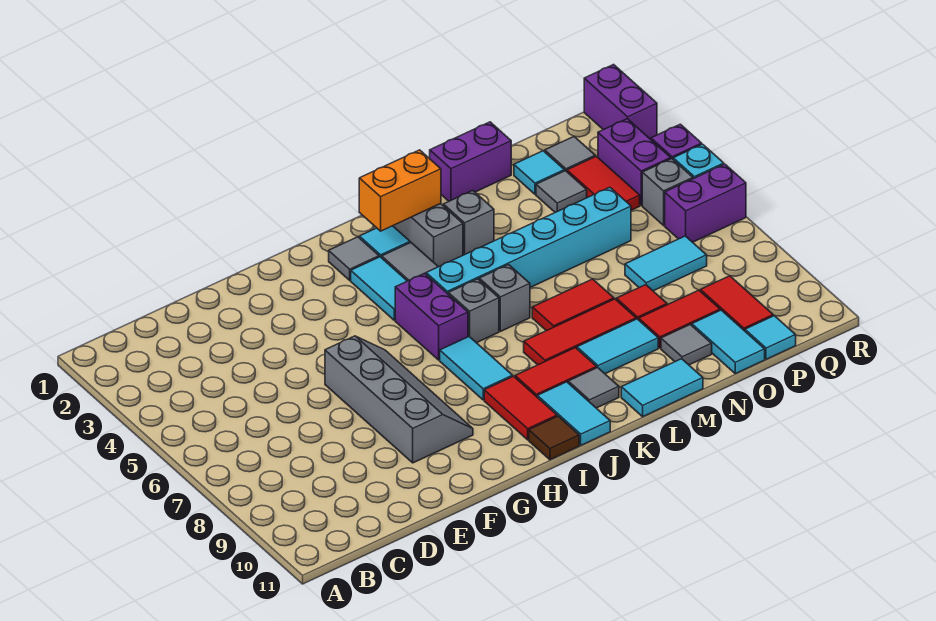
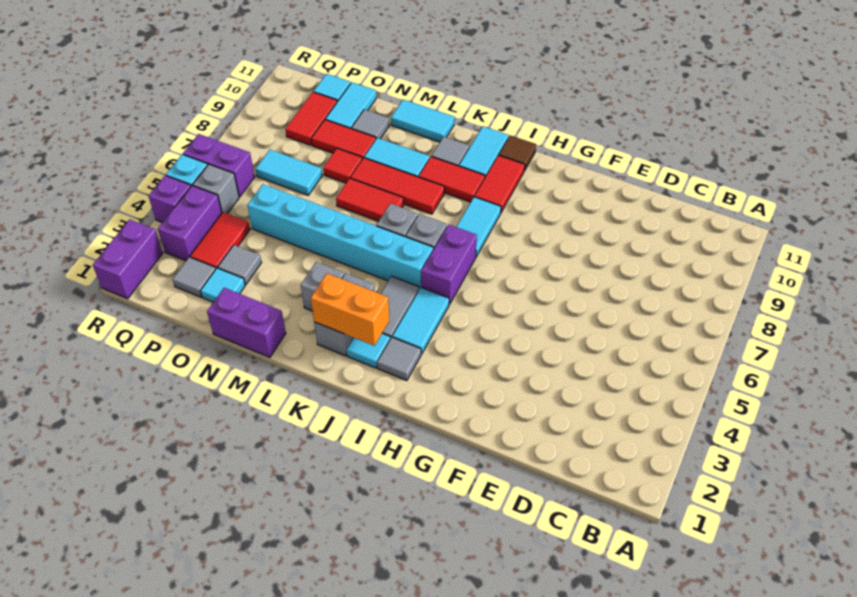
grey 2x4 slope [325,336,473,463] -> none

